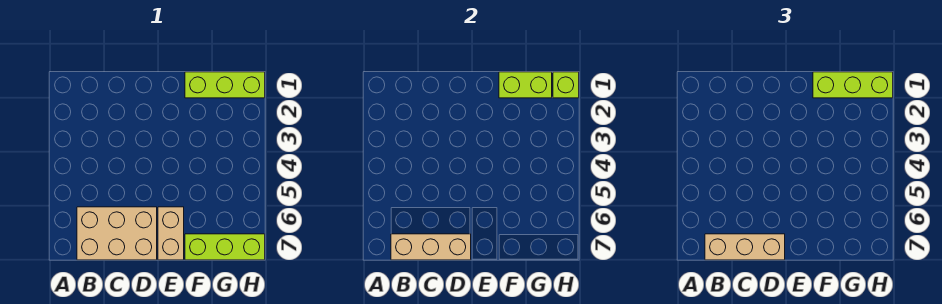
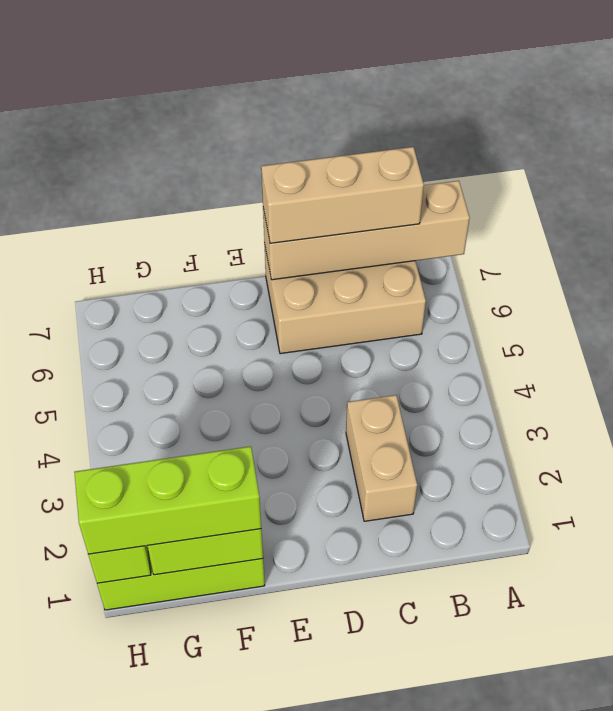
tan 1x3 brick [391,234,471,260] -> tan 1x4 brick [263,181,470,280]
tan 1x2 brick [158,207,184,260] -> tan 1x2 brick moved to [346,395,417,521]
lime 1x3 brick [185,234,265,260] -> none

